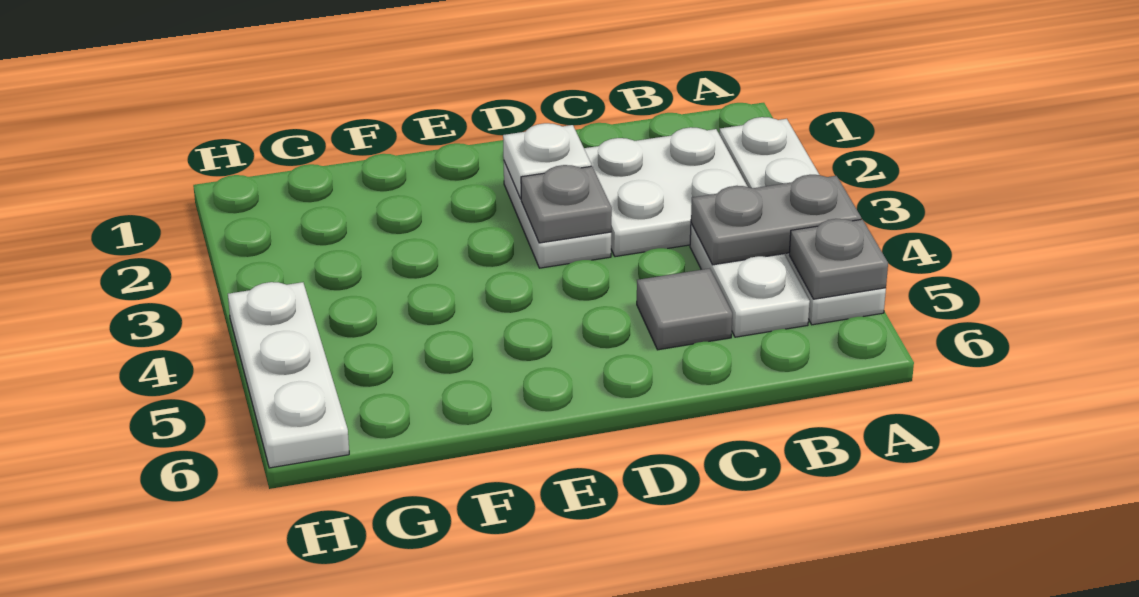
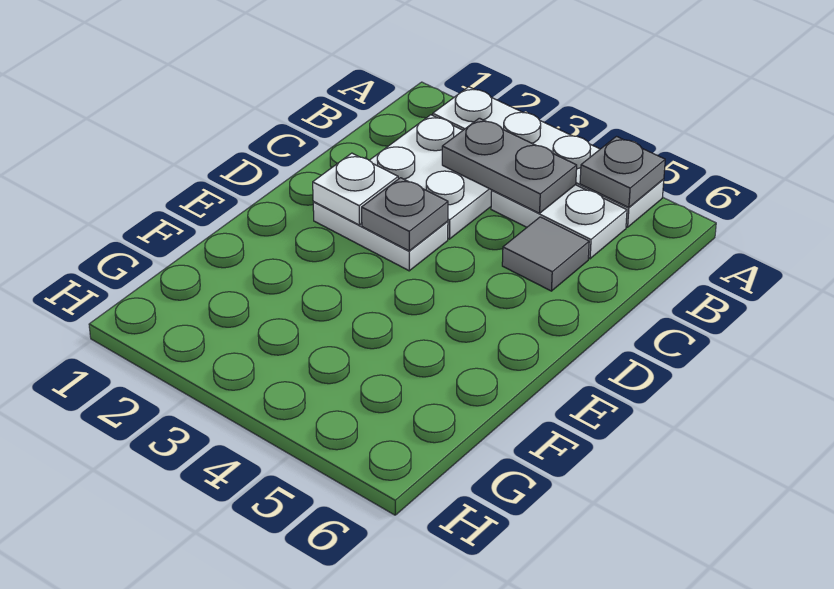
grey 1x2 plate [691,175,861,265] -> grey 1x2 plate turned to [442,118,577,213]
white 1x3 plate [228,282,349,468] -> none

